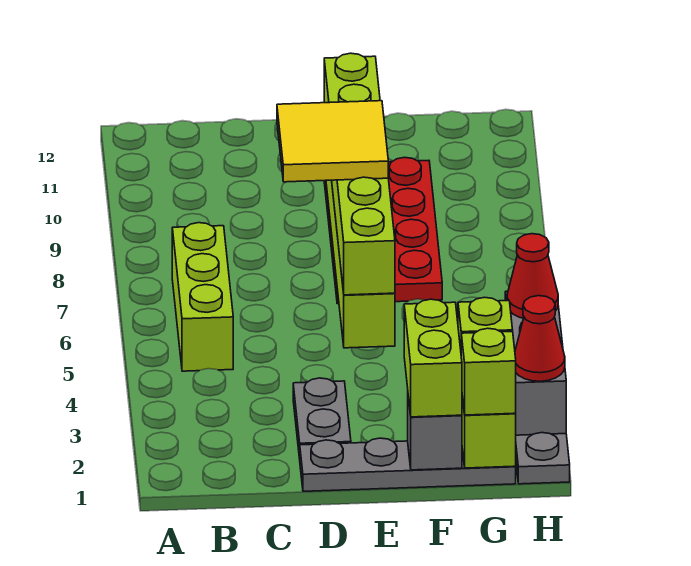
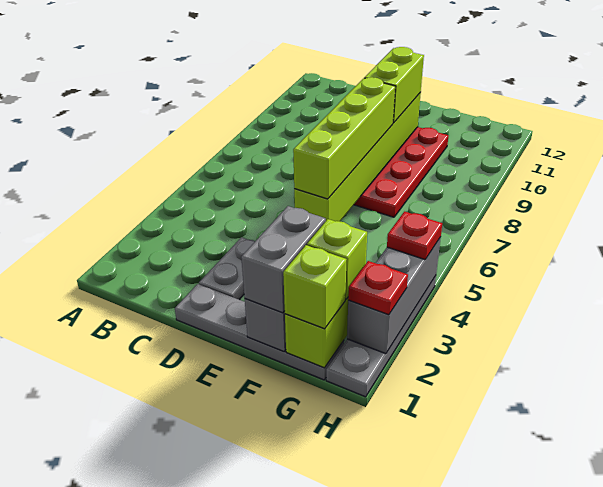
lime 1x3 brick [172,223,233,371] -> none
yellow 2x2 tile [277,101,388,182] -> none
lime 1x2 brick [404,299,462,417] -> grey 1x2 brick [241,206,326,313]
red 1x1 cone [515,296,565,381] -> red 1x1 plate [348,261,408,315]
red 1x1 cone [507,234,558,318] -> red 1x1 plate [387,212,442,260]

